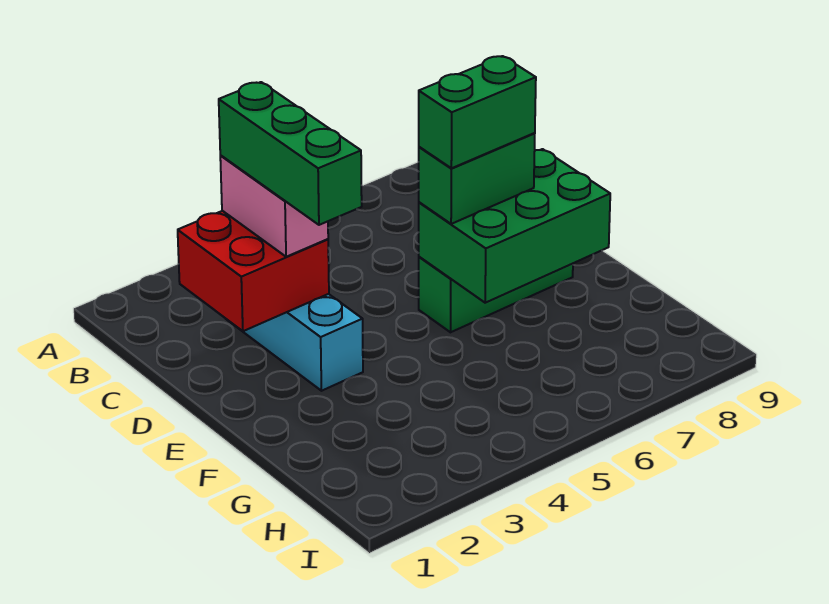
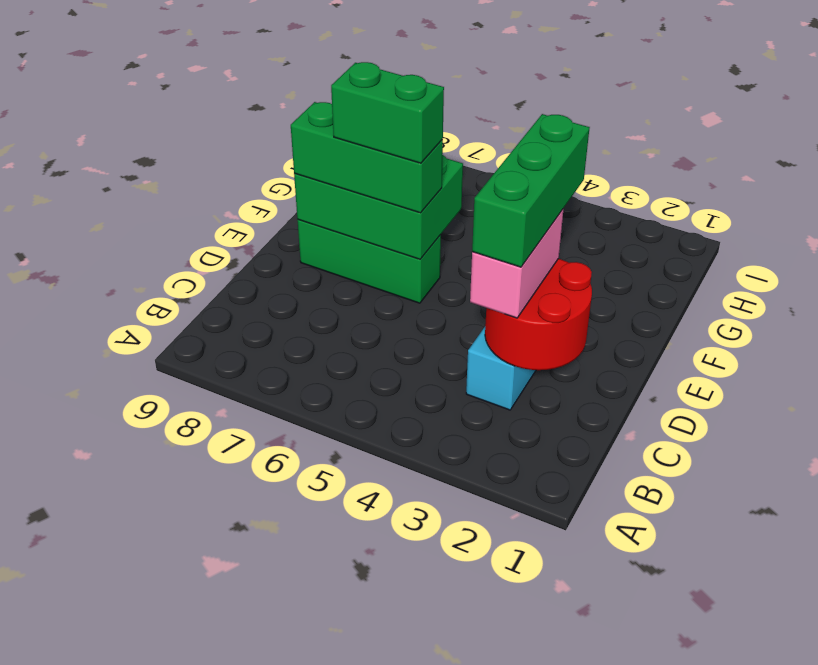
red 2x2 brick [178,211,329,331] -> red 2x2 round brick [485,259,592,370]
green 1x2 brick [419,133,535,224] -> green 1x3 brick [291,102,443,213]

